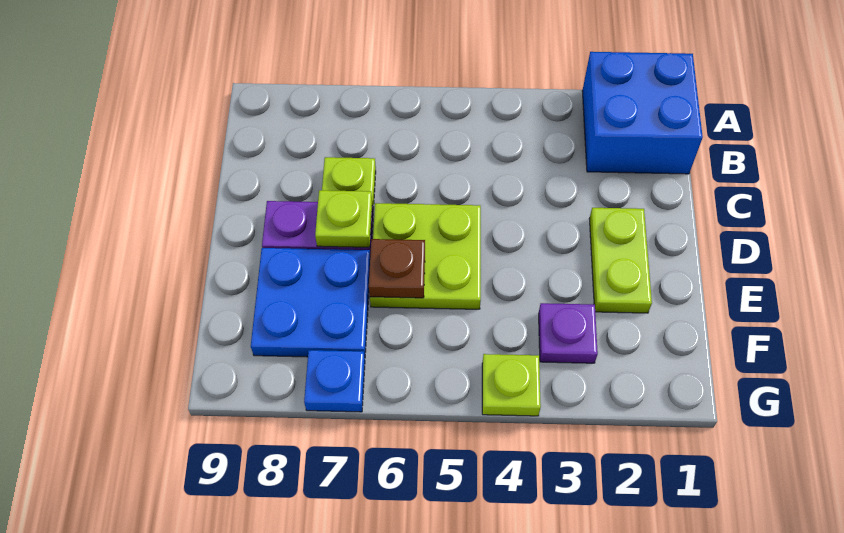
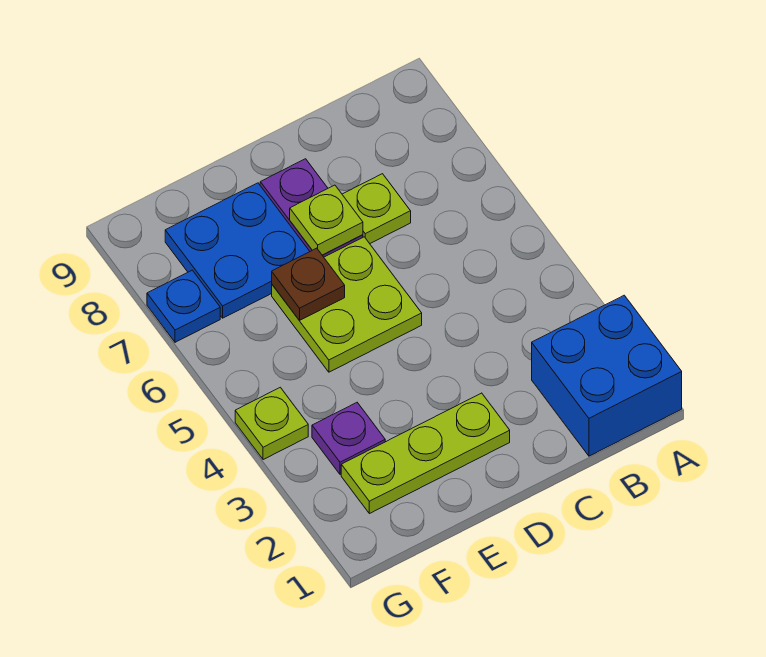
lime 1x2 plate [589,208,652,313] -> lime 1x3 plate [341,393,510,514]

